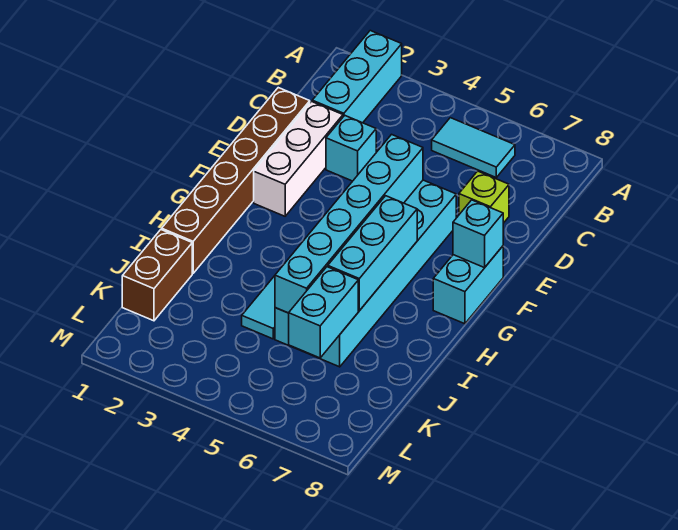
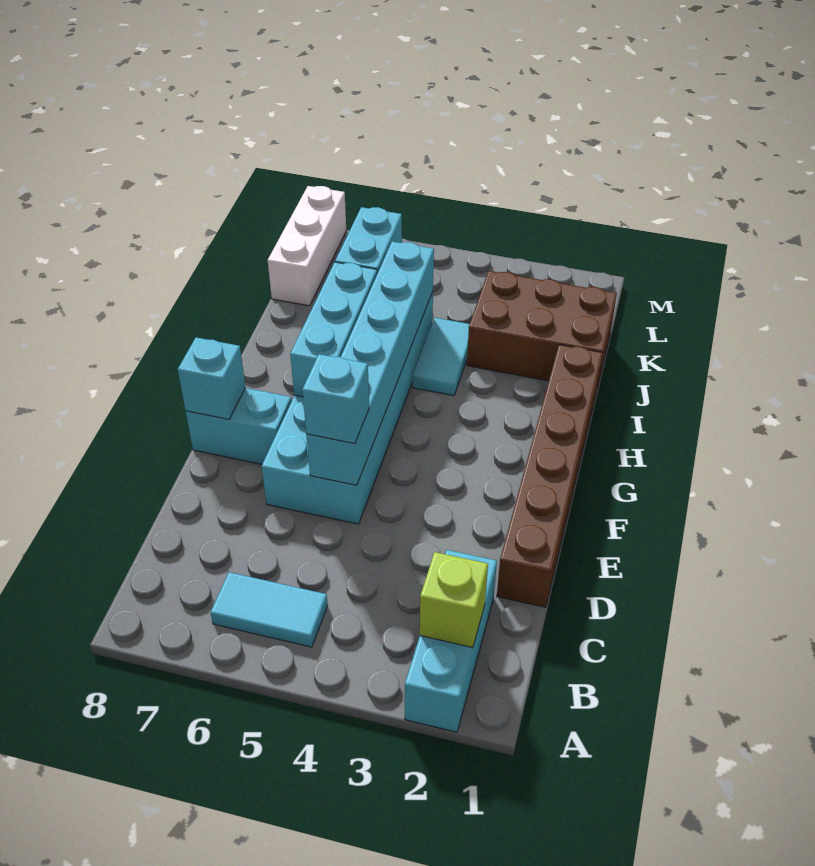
white 1x3 brick [254,102,343,216] -> white 1x3 brick moved to [268,186,346,306]
cyan 1x1 brick [326,115,376,181] -> cyan 1x1 brick moved to [302,354,369,444]
lime 1x1 brick [459,171,509,223] -> lime 1x1 brick moved to [420,552,488,648]
cyan 1x2 brick [433,246,503,324] -> cyan 1x2 brick turned to [186,388,292,464]
brown 1x2 brick [122,230,192,321] -> brown 2x3 brick [467,271,617,383]

